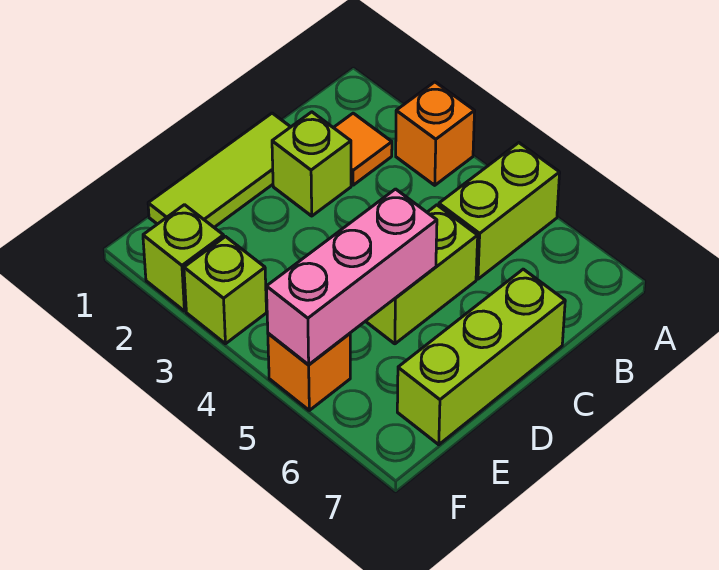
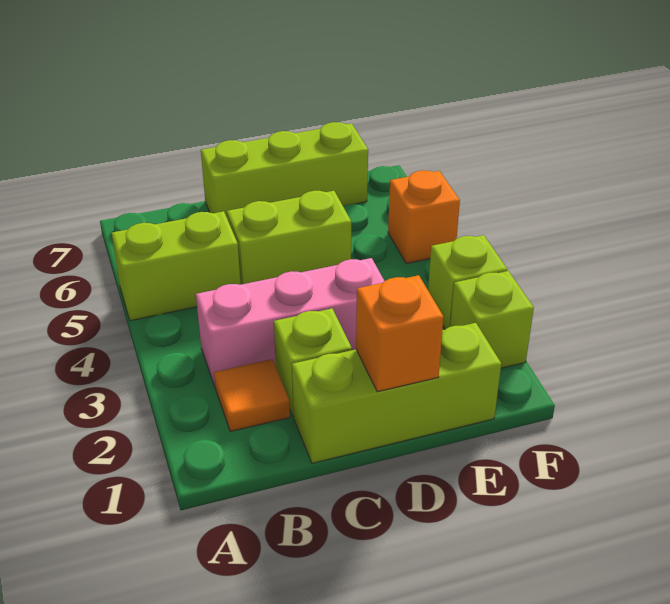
orange 1x1 brick [396,82,475,185] -> orange 1x1 brick moved to [356,275,444,392]
lime 1x3 tile [148,113,290,227] -> lime 1x3 brick [292,323,501,463]
pink 1x3 brick [266,189,437,365] -> pink 1x3 brick moved to [196,258,384,386]

